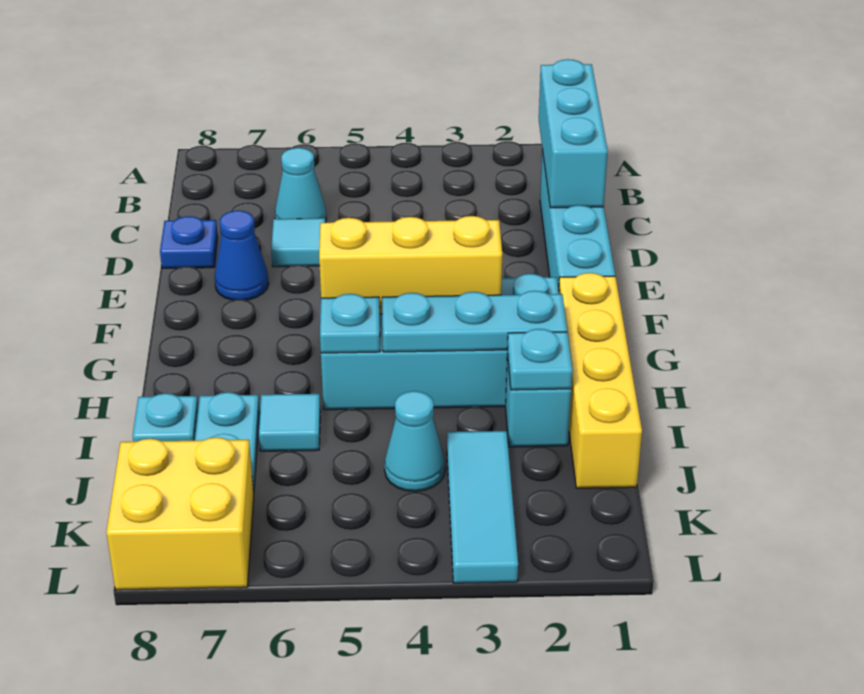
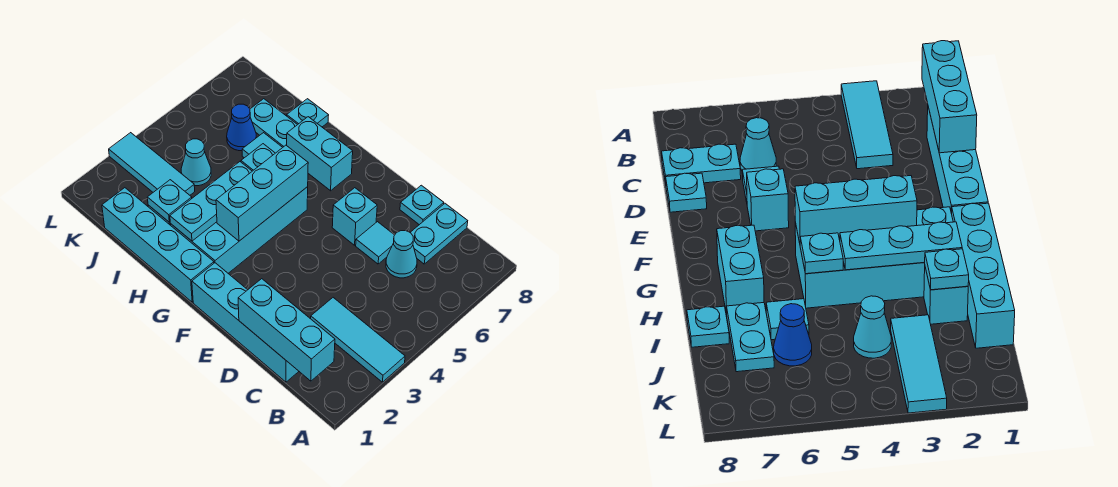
none -> cyan 1x3 tile [311,298,405,382]
none -> cyan 1x2 plate [410,204,468,264]
blue 1x1 plate [160,216,218,268] -> cyan 1x1 plate [400,185,444,225]
none -> cyan 1x1 brick [332,188,377,245]
blue 1x1 cone [215,211,269,300] -> blue 1x1 cone moved to [227,104,256,151]
yellow 1x4 brick [559,273,642,488] -> cyan 1x4 brick [102,188,214,302]
yellow 1x3 brick [319,216,502,314] -> cyan 1x3 brick [216,145,308,241]
none -> cyan 1x2 brick [287,117,353,191]
yellow 2x2 brick [106,437,254,590] -> none

